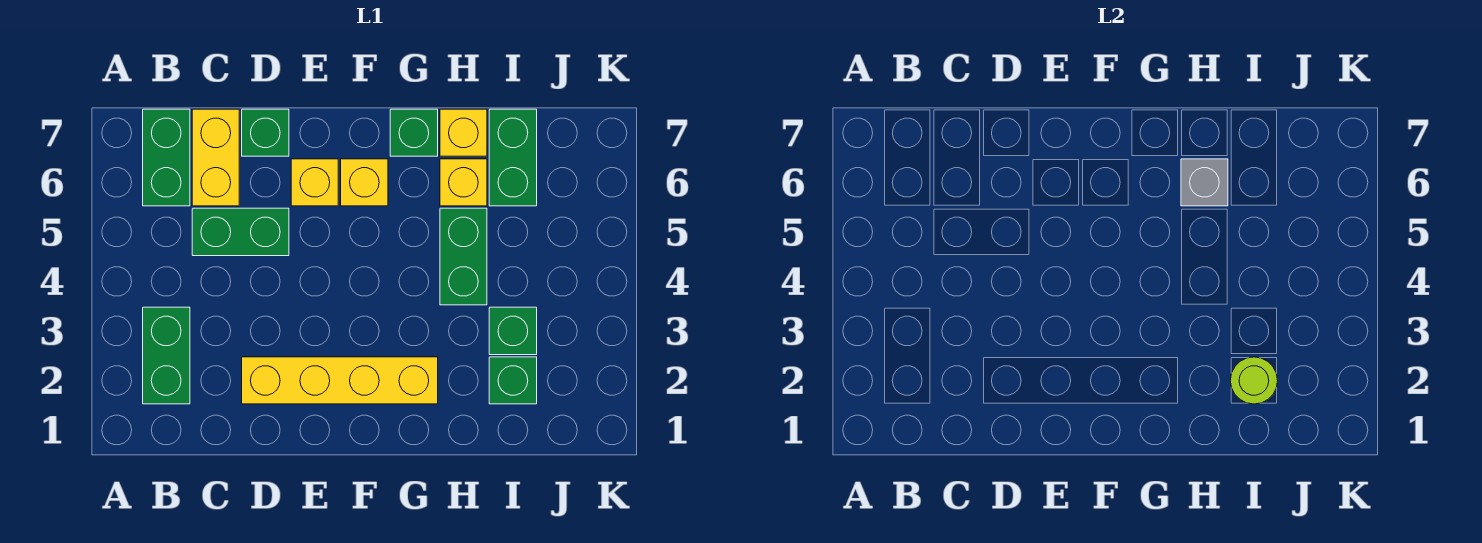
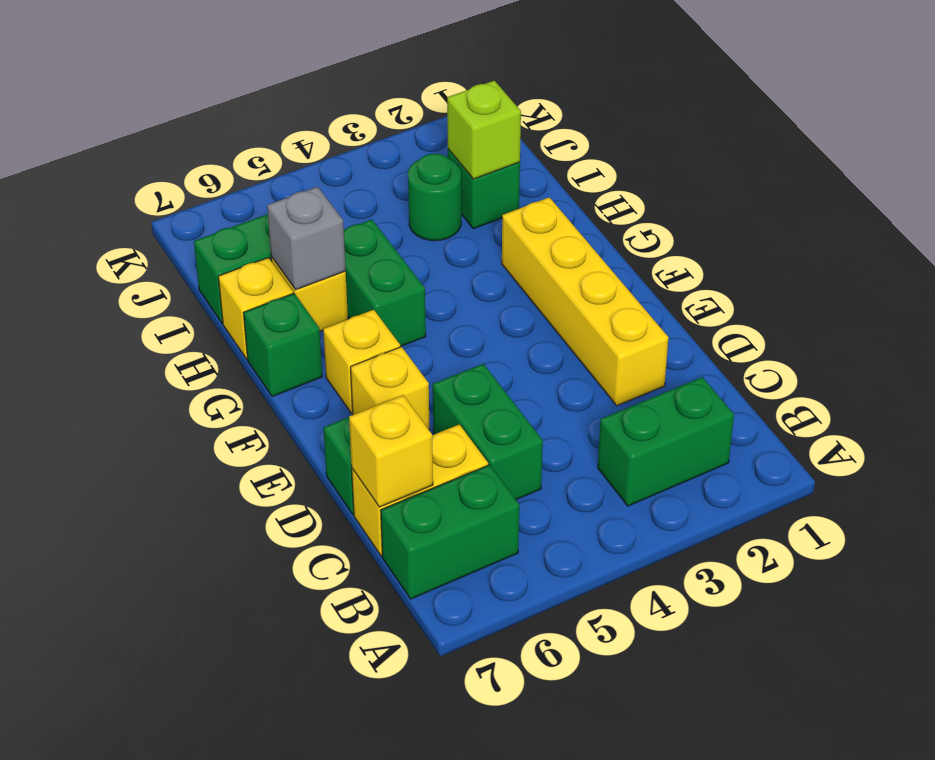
none -> yellow 1x1 brick [349,395,433,507]
green 1x2 brick [440,208,487,305] -> green 1x2 brick turned to [344,219,426,347]
lime 1x1 round brick [1230,357,1278,404] -> lime 1x1 brick [447,81,521,179]
green 1x1 brick [489,307,537,355] -> green 1x1 round brick [408,154,461,241]

